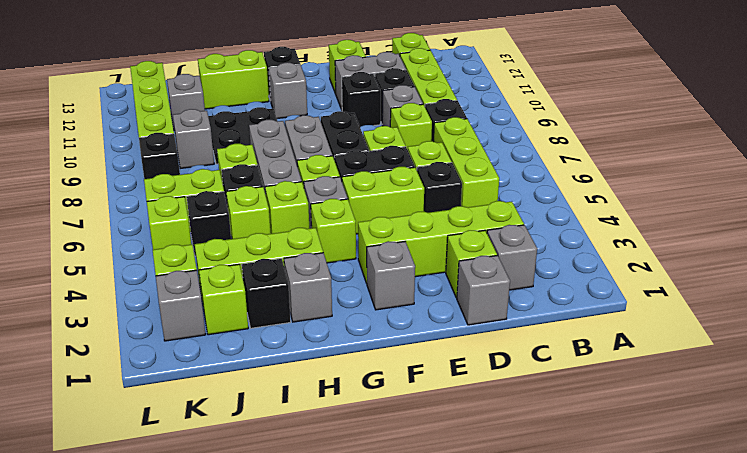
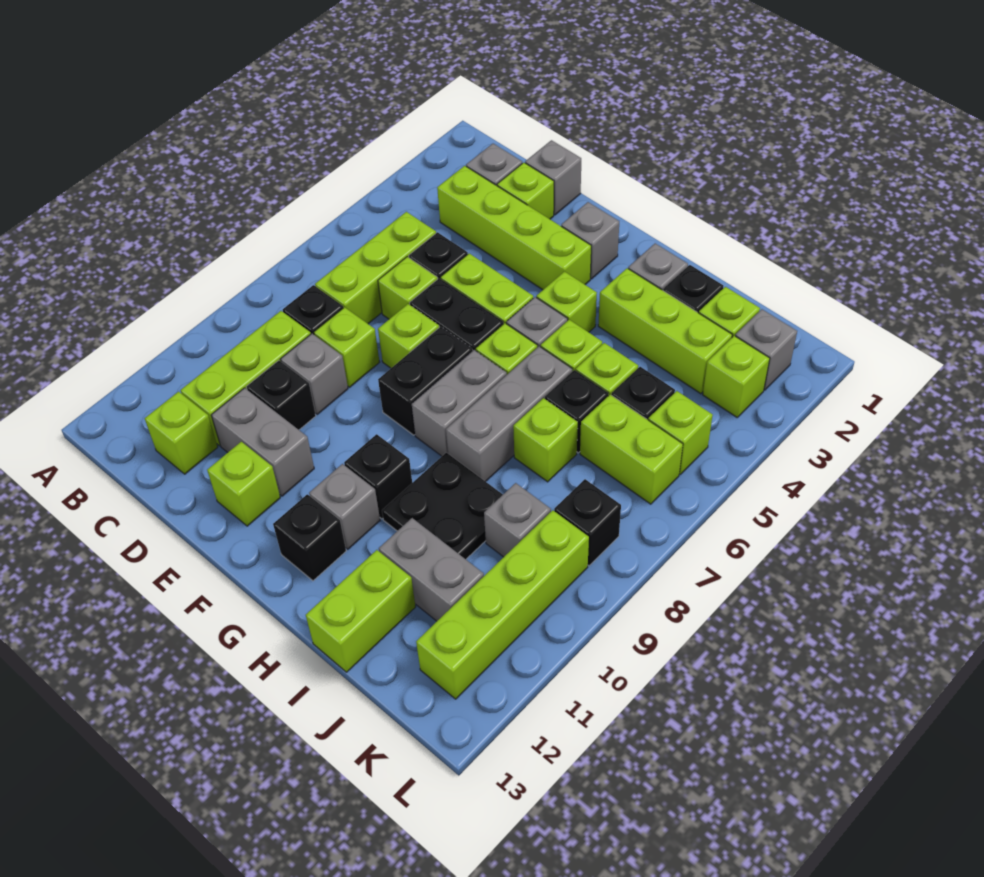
black 1x1 brick [342,72,381,127] -> black 1x1 brick moved to [344,434,412,519]
lime 1x2 brick [198,50,269,109] -> lime 1x2 brick turned to [306,550,416,672]
grey 1x1 brick [167,74,205,131] -> grey 1x2 brick [379,518,484,621]

